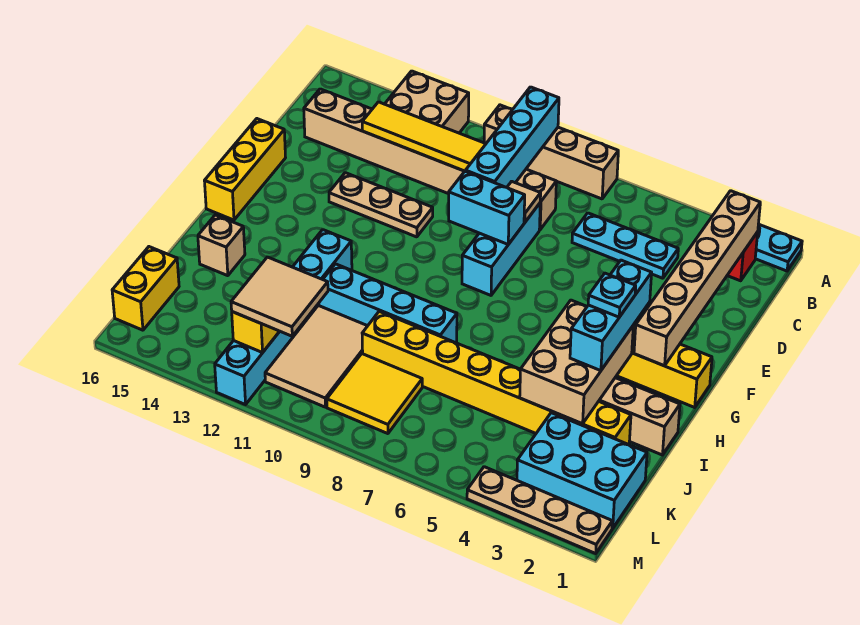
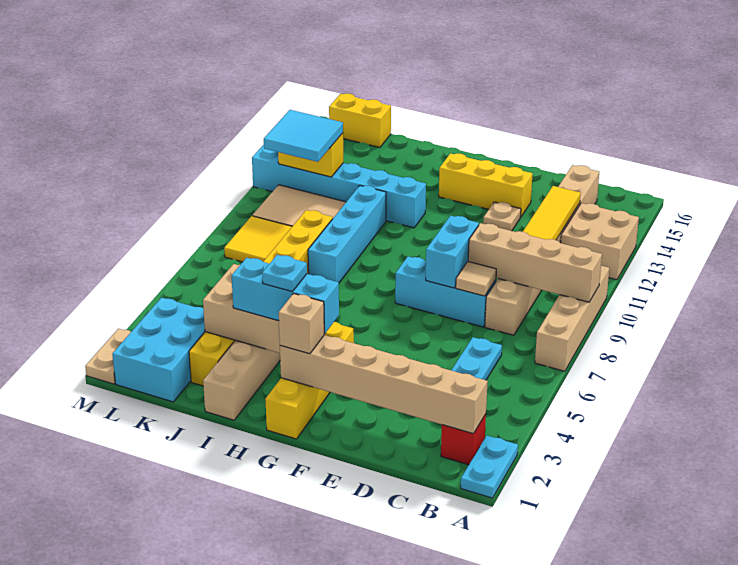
cyan 1x4 brick [466,87,559,187] -> tan 1x4 brick [468,223,602,302]
tan 1x3 plate [329,173,433,237] -> tan 1x1 plate [483,202,521,231]
yellow 1x3 brick [204,119,286,220] -> yellow 1x3 brick moved to [439,153,533,217]
tan 1x1 brick [198,215,245,276] -> tan 1x1 brick moved to [279,294,324,354]
tan 2x2 tile [231,257,328,336] -> cyan 2x2 tile [264,110,343,162]
tan 1x4 plate [467,467,612,553] -> tan 1x2 plate [85,329,131,384]

